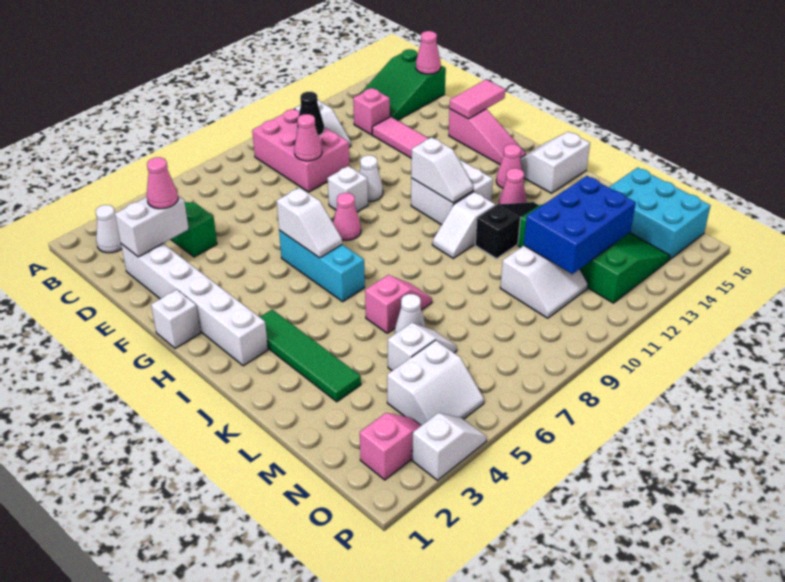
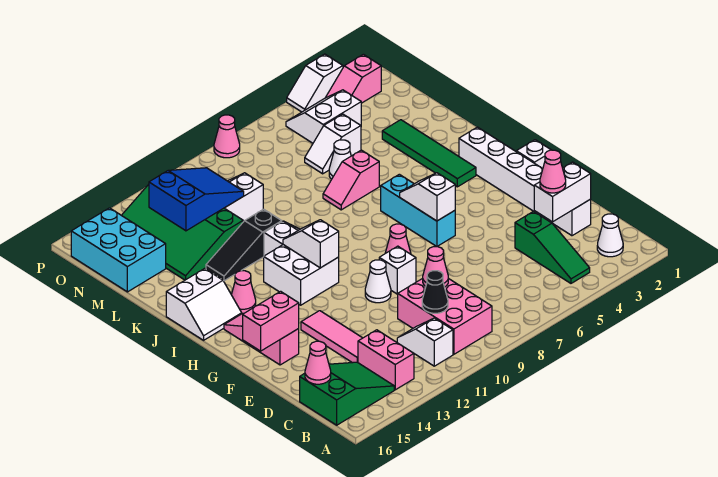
pink 1x1 brick [353,88,390,135] -> pink 1x2 brick [358,330,414,390]
pink 1x2 tile [450,80,505,119] -> pink 1x2 brick [243,291,299,351]
pink 1x1 cone [499,168,527,204] -> pink 1x1 cone moved to [214,115,240,158]
blue 2x3 brick [524,176,636,274] -> blue 2x3 slope [149,168,244,231]

